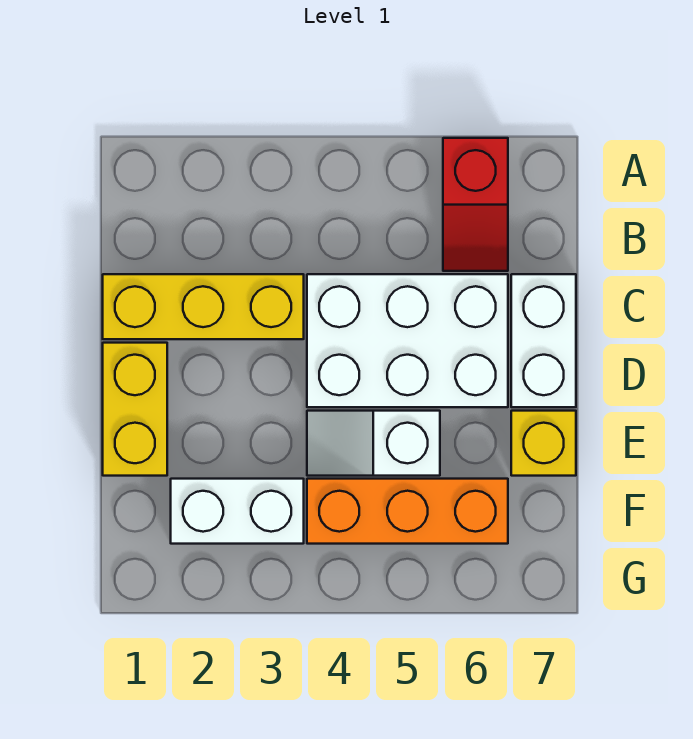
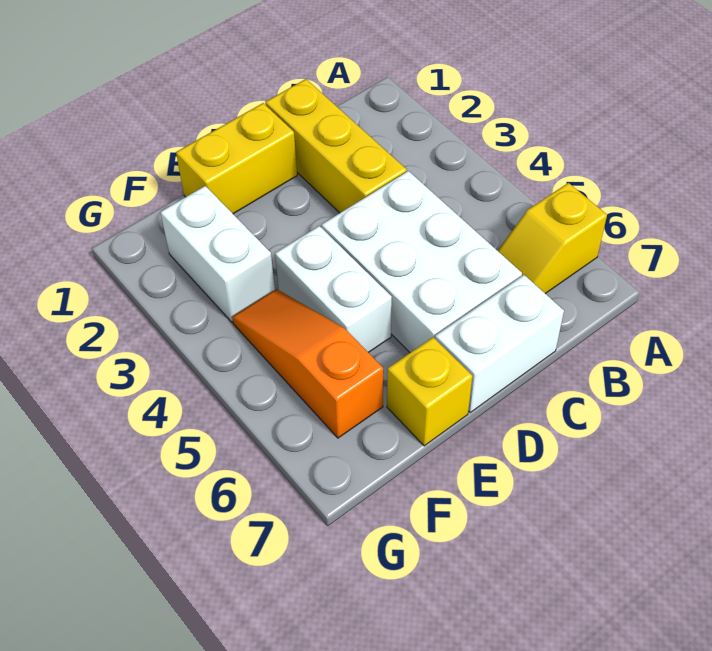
red 1x2 slope [443,138,508,271] -> yellow 1x2 slope [498,183,607,294]
white 1x2 slope [307,411,440,476] -> white 1x2 brick [275,226,392,352]
orange 1x3 brick [307,479,508,544] -> orange 1x3 slope [232,289,383,438]

